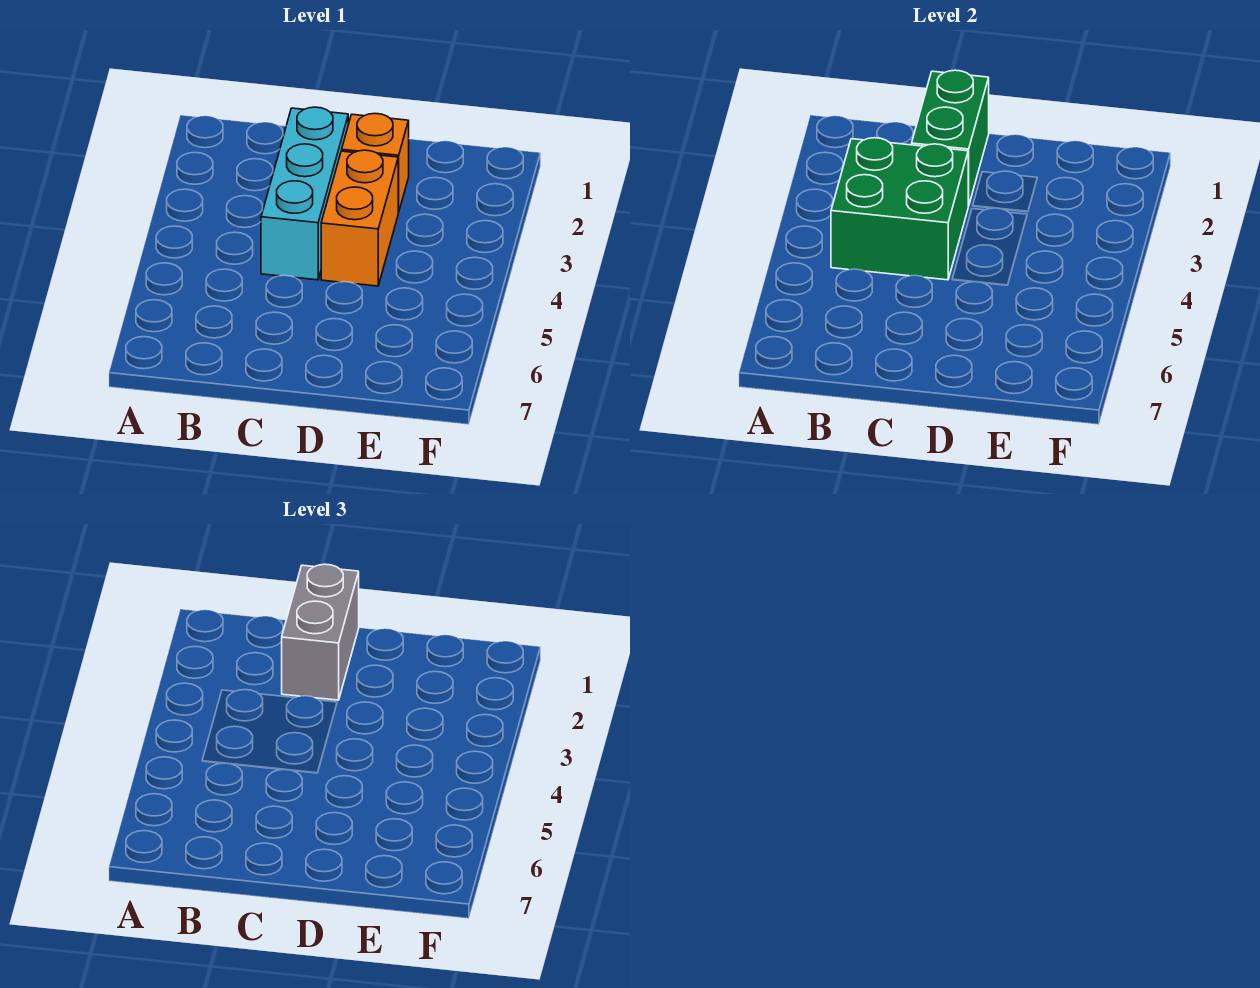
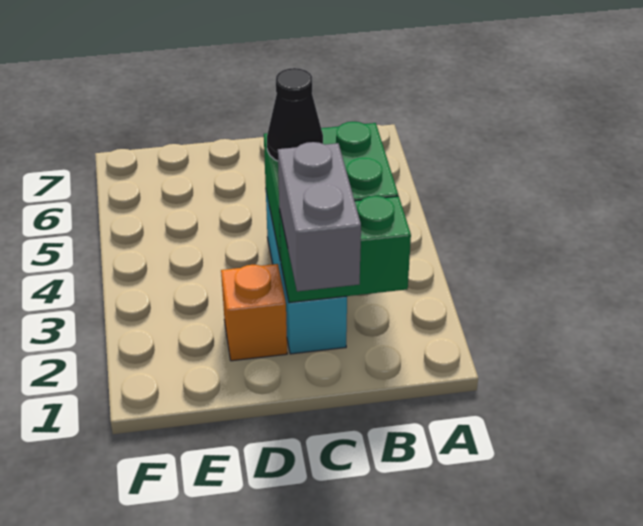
green 1x2 brick [912,70,989,206] -> green 1x2 brick turned to [279,196,411,303]
none -> black 1x1 cone [267,68,323,161]
orange 1x2 brick [321,150,398,286] -> none

